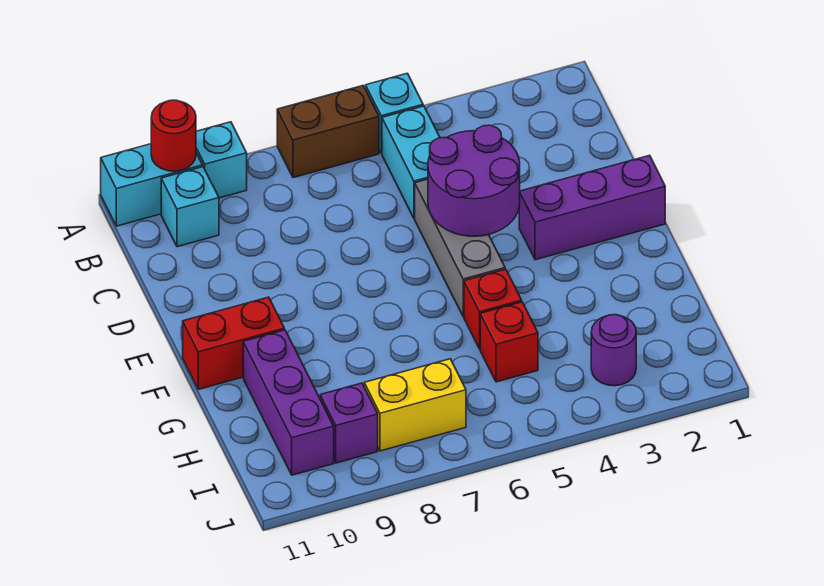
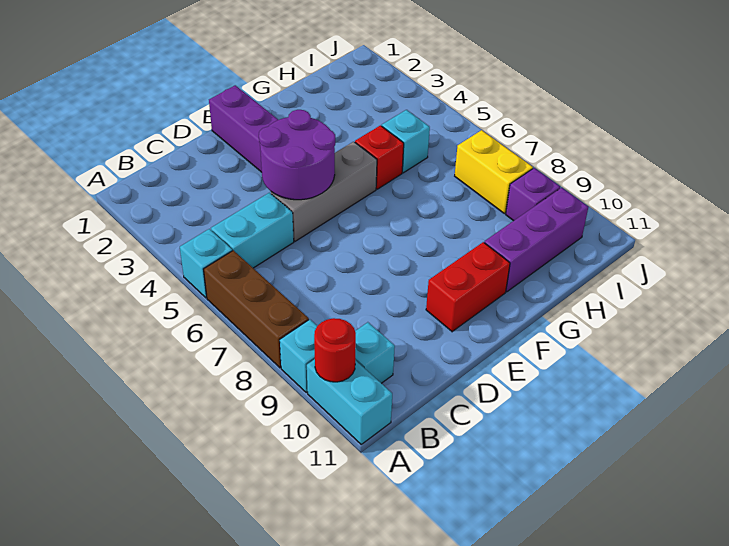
brown 1x2 brick [277,86,379,178] -> brown 1x3 brick [204,250,309,368]
red 1x2 brick [183,297,284,389] -> red 1x2 brick turned to [426,242,510,332]
red 1x1 brick [480,302,538,382] -> cyan 1x1 brick [382,110,430,173]
purple 1x1 round brick [591,315,636,386] -> none

